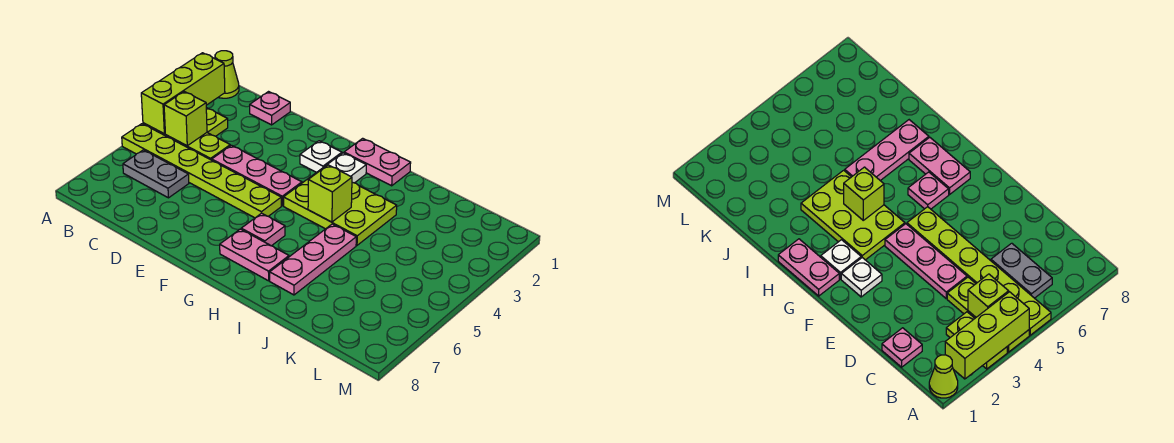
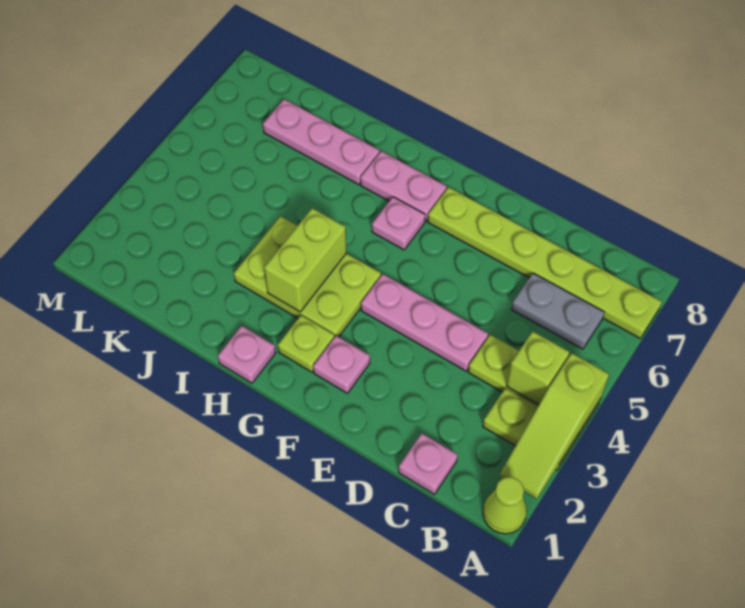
lime 1x3 brick [141,53,225,134] -> lime 1x3 slope [500,353,609,499]
lime 1x6 plate [122,124,281,218] -> lime 1x6 plate moved to [428,187,662,338]
white 1x1 plate [300,141,342,172] -> pink 1x1 plate [313,336,370,393]
pink 1x2 plate [344,138,411,186] -> pink 1x1 plate [218,326,276,383]
white 1x1 plate [325,153,366,183] -> lime 1x1 plate [278,315,335,372]
lime 1x1 brick [308,165,352,222] -> lime 1x2 brick [264,208,346,312]
pink 1x3 plate [270,224,356,295] -> pink 1x3 plate turned to [263,99,380,185]

